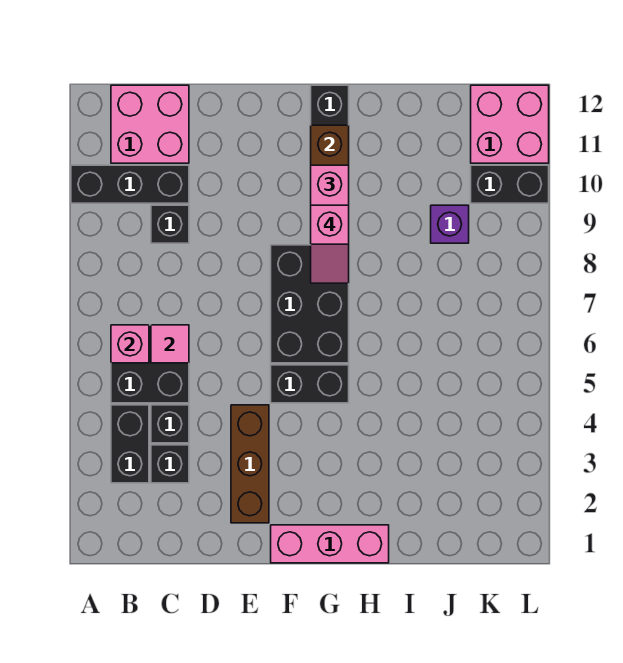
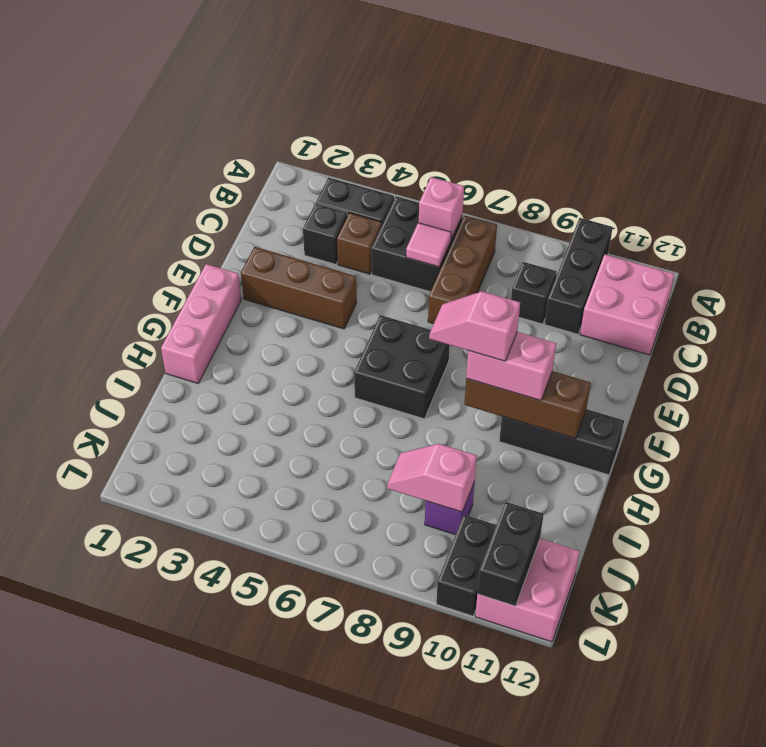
none -> brown 1x3 brick [428,215,497,324]
black 1x1 brick [151,405,189,443] -> brown 1x1 brick [337,213,382,274]
black 1x2 brick [271,365,349,403] -> black 1x2 brick moved to [477,502,544,606]
black 2x3 brick [271,245,349,363] -> black 2x2 brick [354,315,450,419]
none -> pink 1x2 slope [387,444,477,512]

